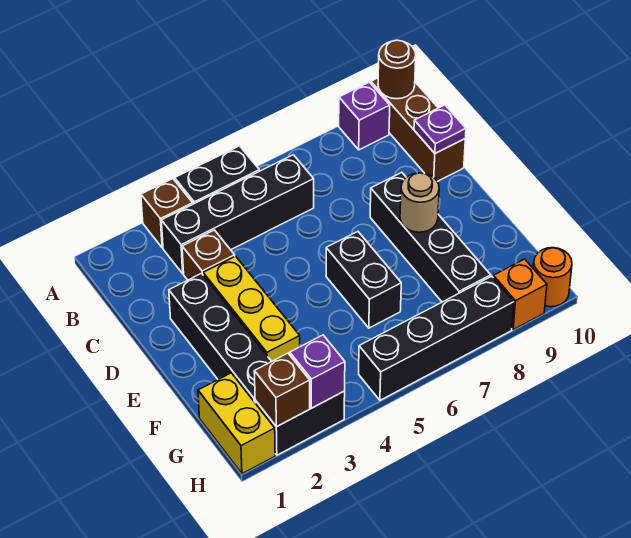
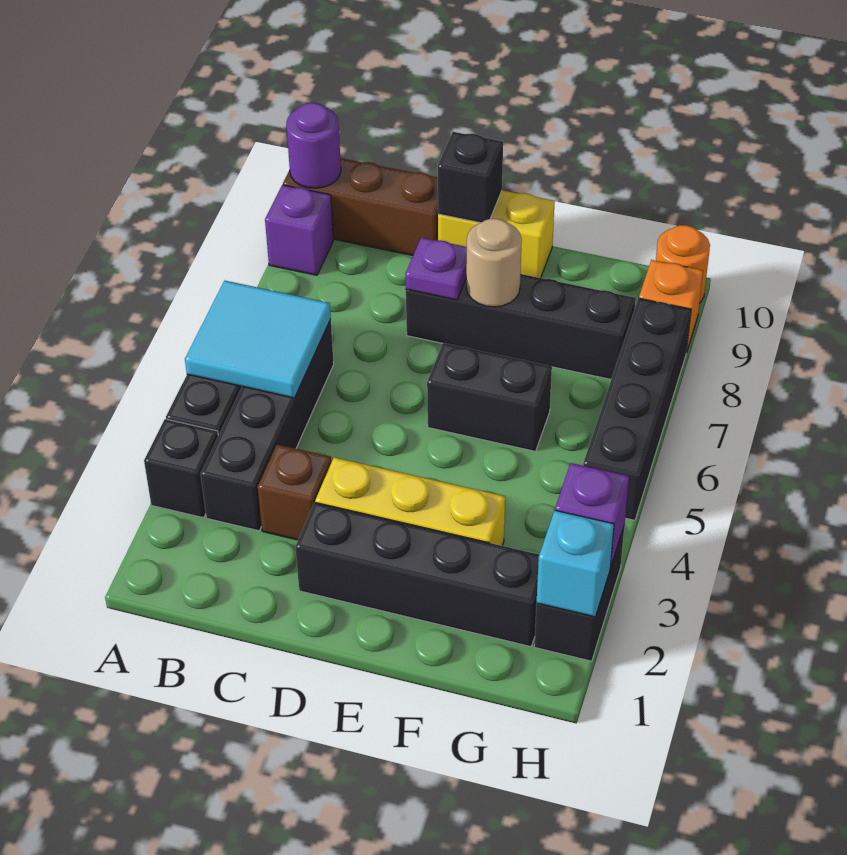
brown 1x1 brick [141,179,193,248] -> black 1x1 brick [144,419,218,518]
none -> cyan 2x2 tile [185,281,331,398]
brown 1x1 round brick [378,40,416,99] -> purple 1x1 round brick [286,103,341,188]
purple 1x1 plate [414,105,466,153] -> purple 1x1 plate moved to [405,237,467,300]
none -> black 1x1 brick [438,132,503,223]
yellow 1x2 brick [198,373,275,474] -> yellow 1x2 brick moved to [438,190,555,278]
brown 1x1 brick [254,353,310,427] -> cyan 1x1 brick [537,510,614,617]

